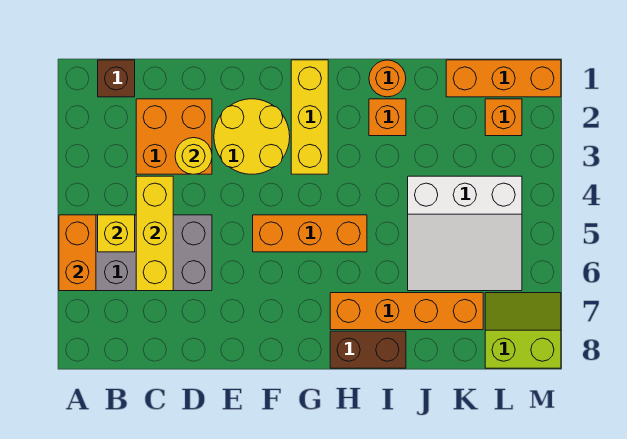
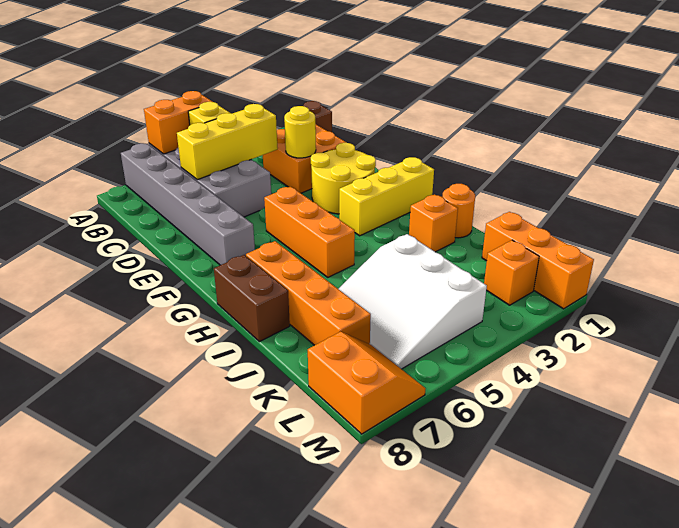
none -> grey 1x6 brick [121,143,255,265]
lime 2x2 slope [485,293,561,368] -> orange 2x2 slope [308,332,426,434]

